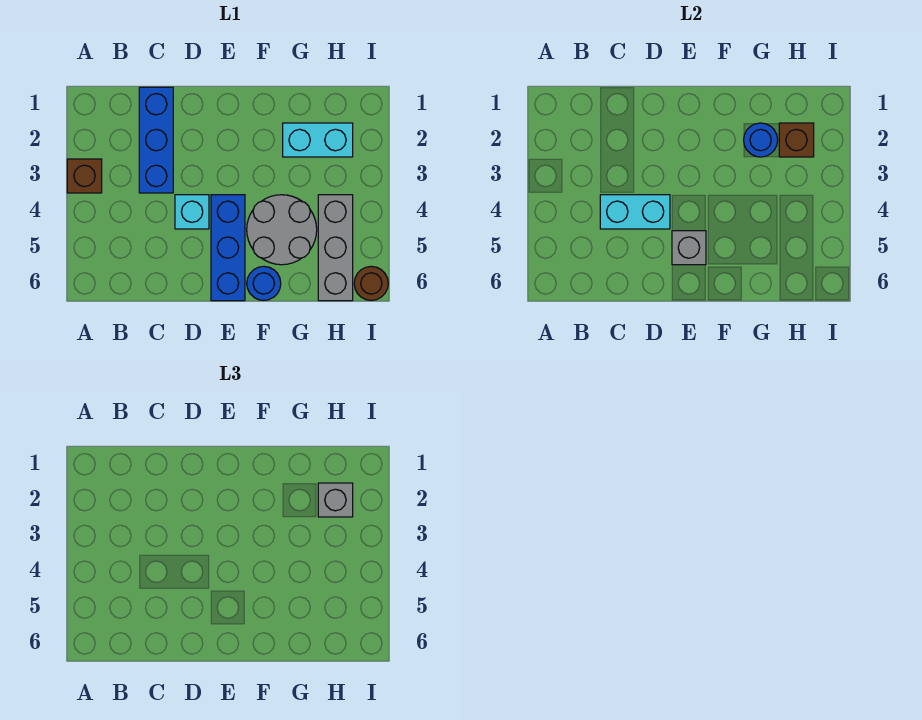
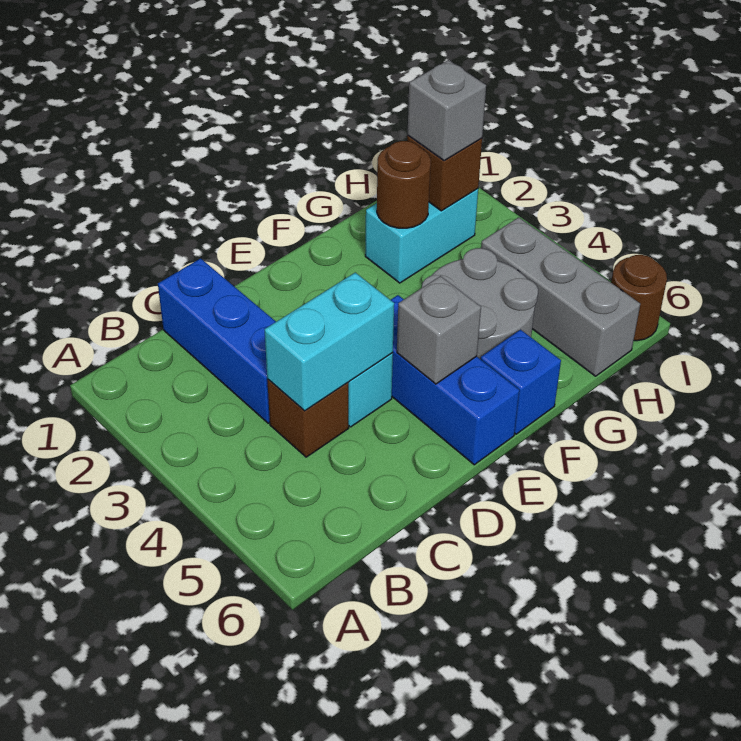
brown 1x1 brick [67,159,102,193] -> brown 1x1 brick moved to [267,379,349,457]
blue 1x1 round brick [247,266,281,300] -> blue 1x1 brick [481,330,561,434]
blue 1x1 round brick [744,123,778,157] -> brown 1x1 round brick [377,141,431,228]

